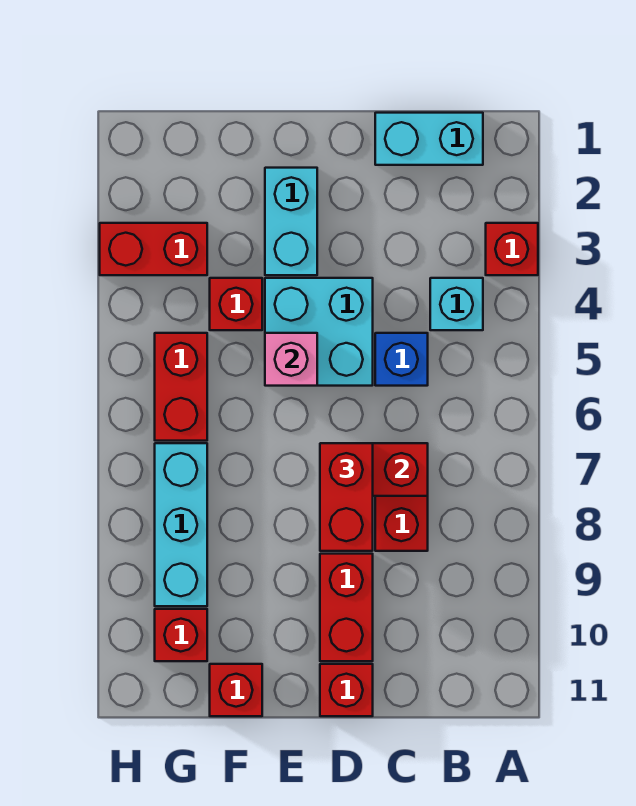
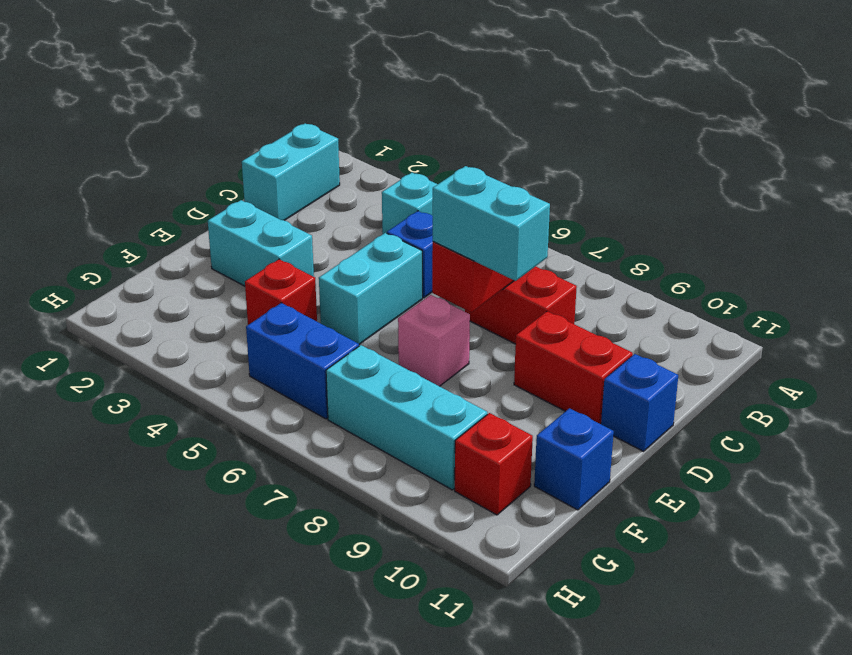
red 1x1 brick [486,223,538,275] -> none
cyan 2x2 brick [265,278,373,386] -> cyan 1x2 brick [319,233,422,344]
red 1x2 brick [320,443,373,551] -> cyan 1x2 brick [433,166,550,281]
red 1x1 brick [320,664,373,716] -> blue 1x1 brick [601,354,678,451]
pink 1x1 brick [265,333,317,386] -> pink 1x1 brick moved to [398,295,470,386]
red 1x1 brick [210,664,262,716] -> blue 1x1 brick [534,408,614,510]
red 1x2 brick [100,223,207,275] -> none
red 1x2 brick [155,333,207,441] -> blue 1x2 brick [246,303,359,419]

